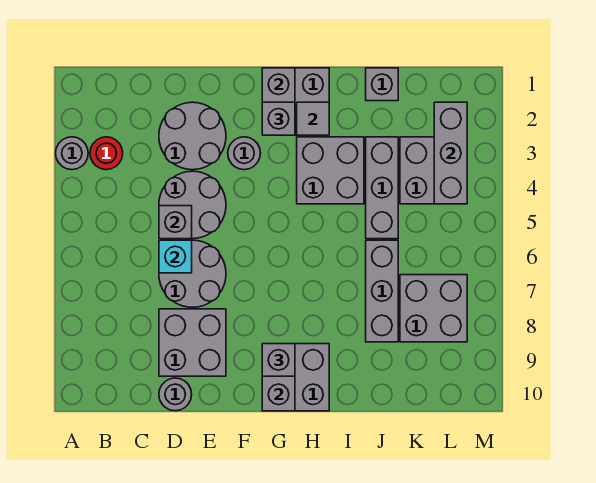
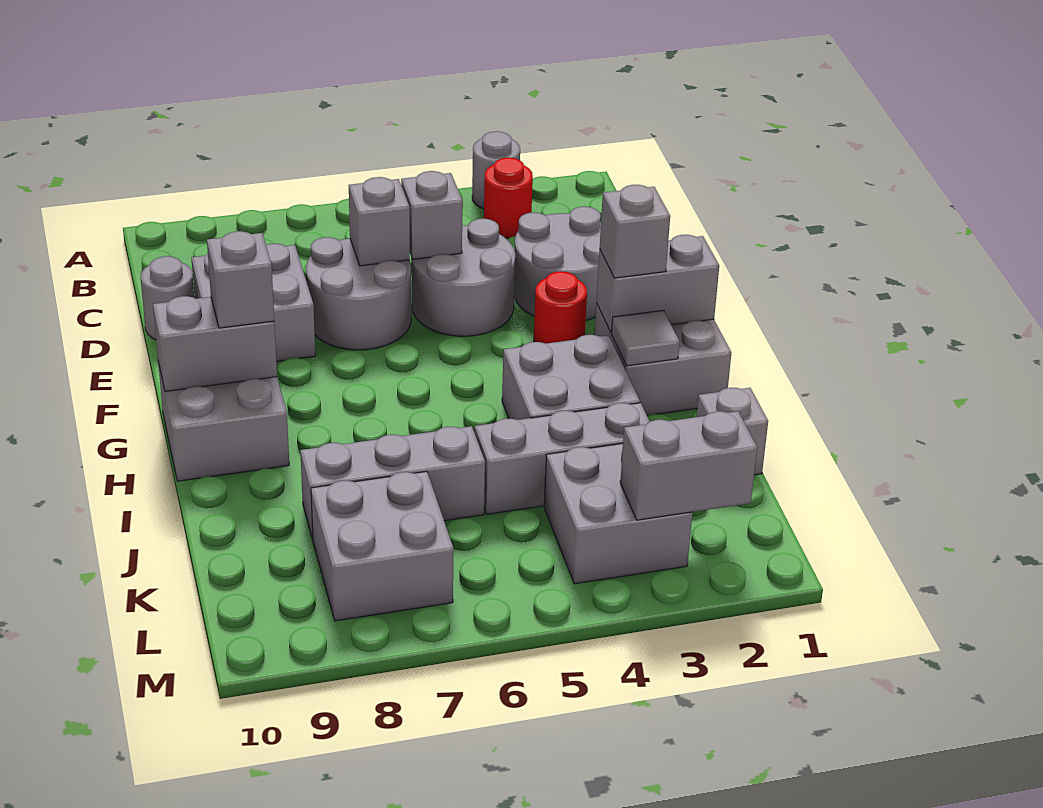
cyan 1x1 brick [159,240,192,273] -> grey 1x1 brick [349,177,410,266]
grey 1x1 round brick [228,137,261,170] -> red 1x1 round brick [534,271,587,344]
grey 1x3 brick [434,102,467,204] -> grey 1x2 brick [620,411,757,520]

